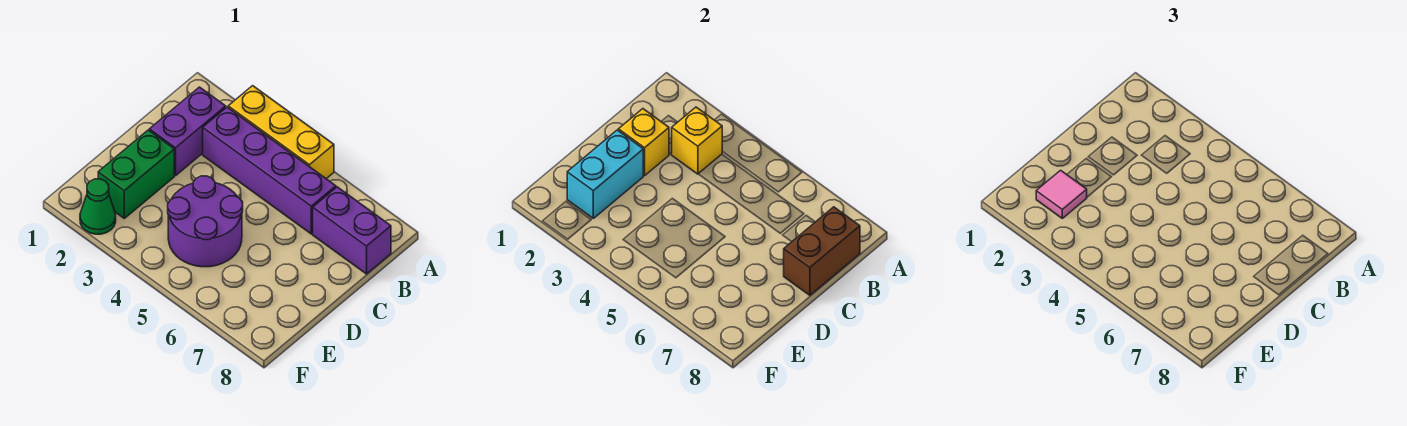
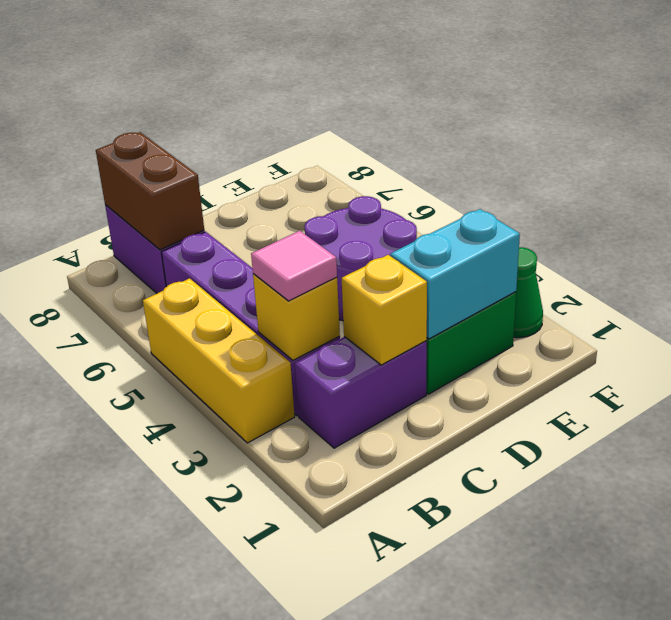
brown 1x2 brick [784,207,860,295] -> brown 1x2 brick turned to [96,132,204,250]
pink 1x1 tile [1036,170,1087,218] -> pink 1x1 tile moved to [251,231,337,301]

